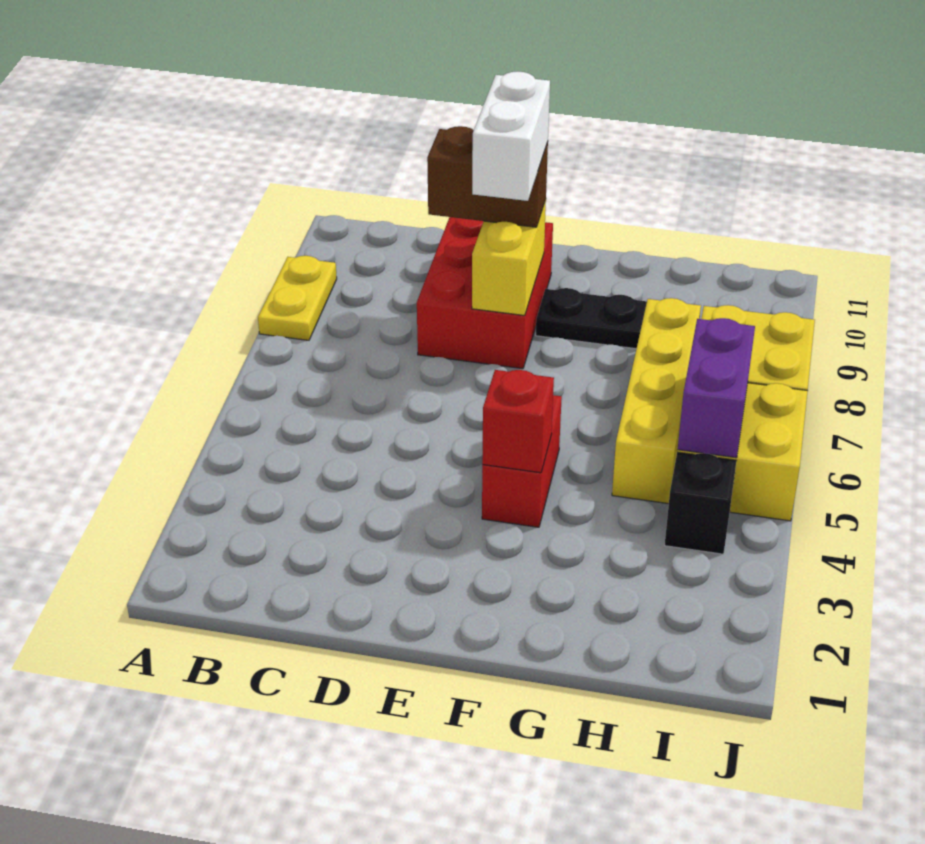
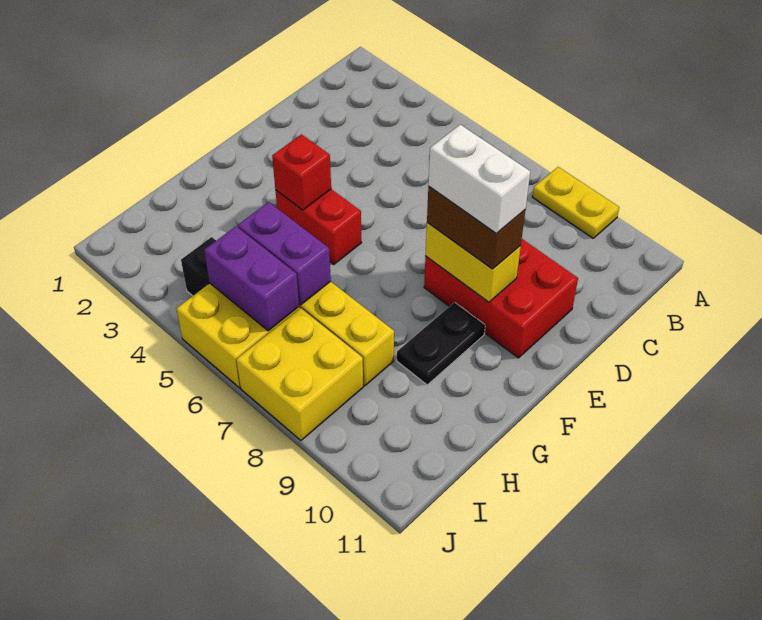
brown 1x2 brick [427,126,548,227] -> brown 1x2 brick turned to [427,187,525,269]
none -> purple 1x2 brick [238,202,331,305]

